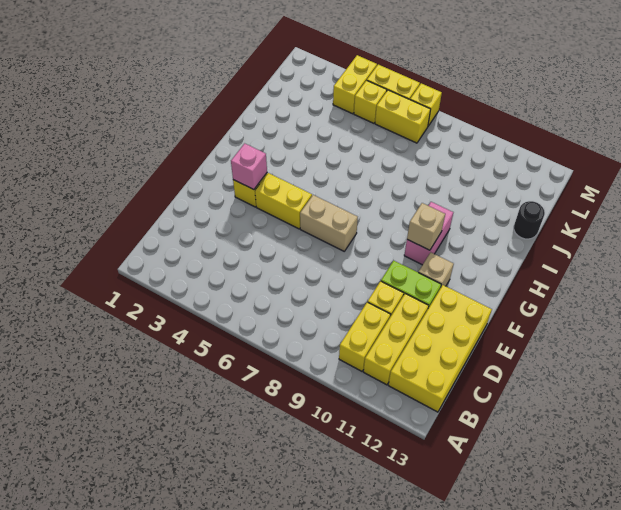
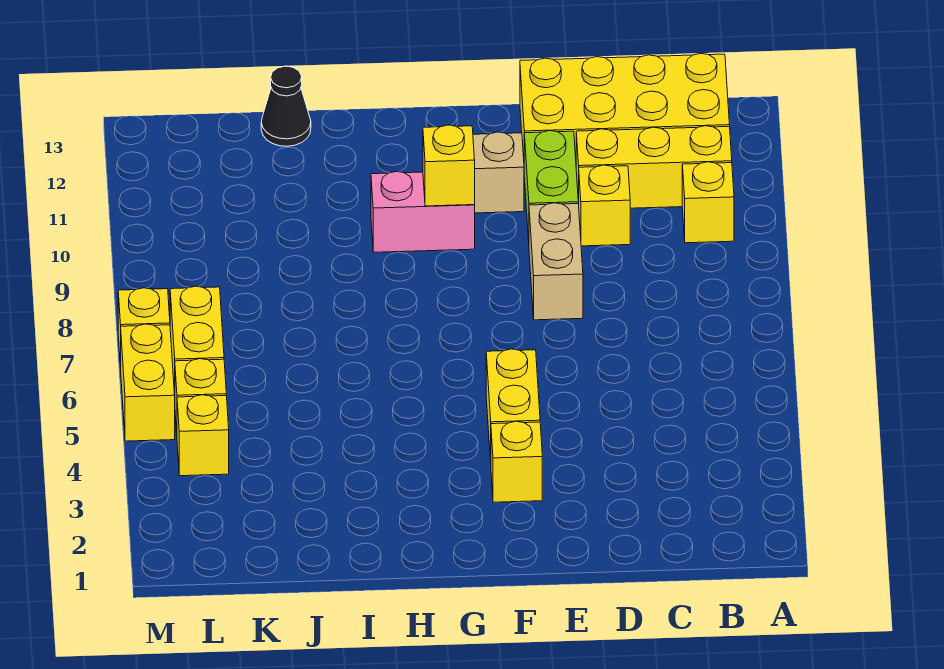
yellow 1x2 brick [339,302,391,371] -> yellow 1x1 brick [682,162,734,243]
pink 1x1 brick [231,143,267,190] -> none
tan 1x2 brick [300,195,358,251] -> tan 1x2 brick moved to [529,203,583,320]
tan 1x1 brick [407,203,445,250] -> yellow 1x1 brick [423,125,475,206]
black 1x1 round brick [514,201,545,239] -> black 1x1 cone [261,66,311,146]
yellow 1x2 brick [333,55,377,114] -> yellow 1x1 brick [177,395,229,476]

